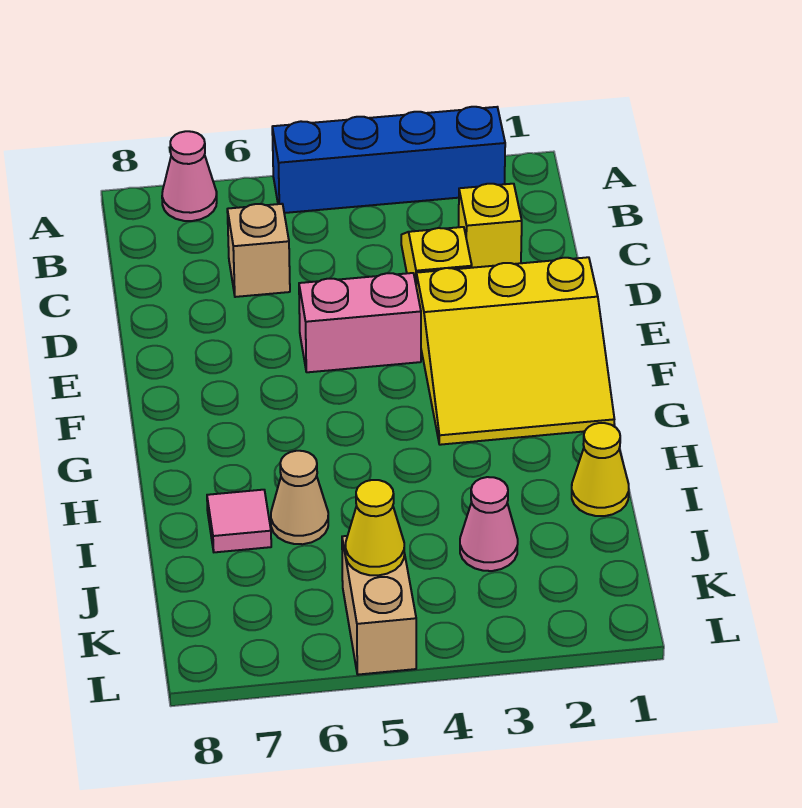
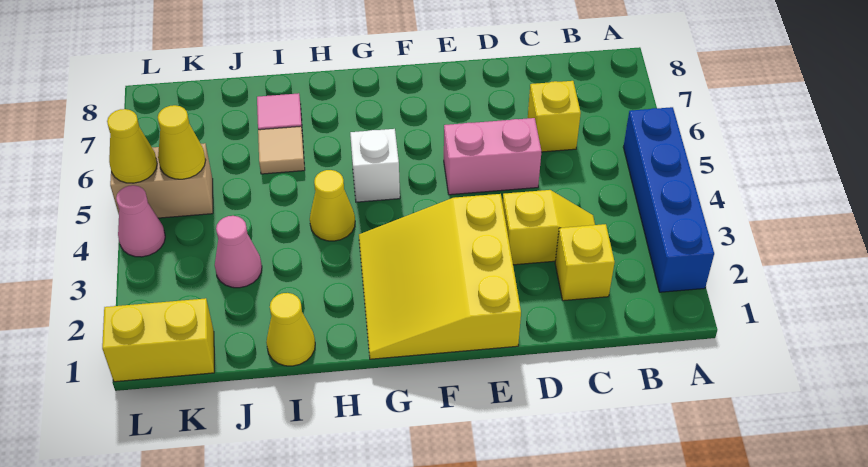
pink 1x1 cone [162,131,217,221] -> pink 1x1 cone moved to [116,185,165,257]
tan 1x1 brick [227,204,290,297] -> yellow 1x1 brick [528,81,581,152]
pink 1x2 brick [299,273,421,372] -> pink 1x2 brick turned to [444,118,541,195]
none -> white 1x1 brick [350,129,400,202]
none -> yellow 1x1 cone [310,170,355,241]
tan 1x1 cone [271,451,328,544] -> tan 1x1 tile [258,126,305,174]
none -> yellow 1x2 brick [102,298,214,382]
none -> yellow 1x1 cone [107,109,157,183]

